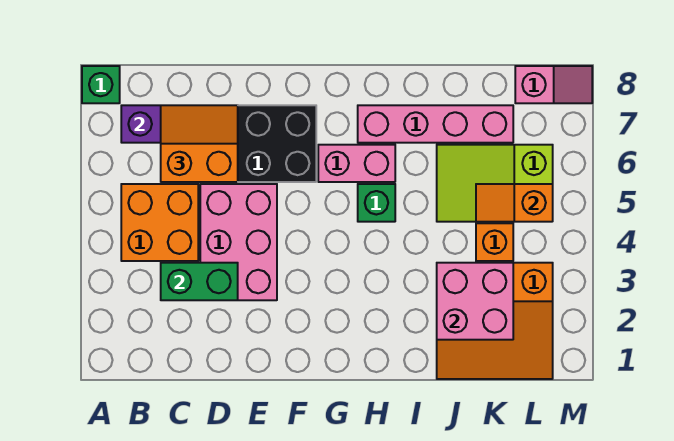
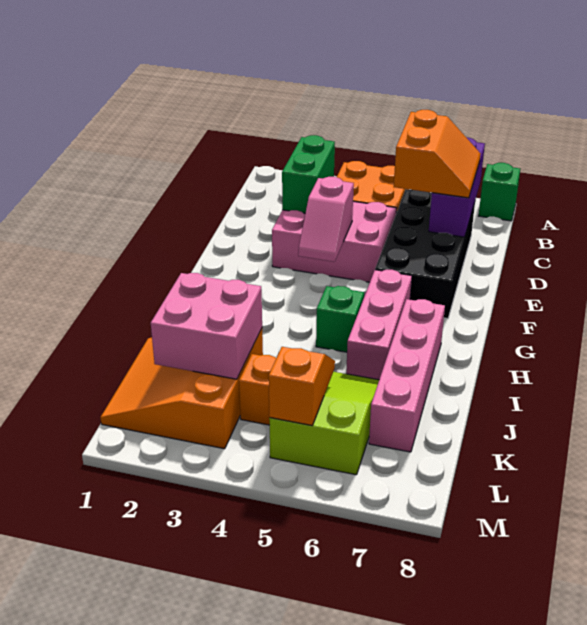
pink 1x2 brick [318,145,395,182] -> pink 1x3 brick [346,270,412,380]
pink 1x2 slope [515,66,592,103] -> pink 1x2 slope moved to [298,177,354,262]

